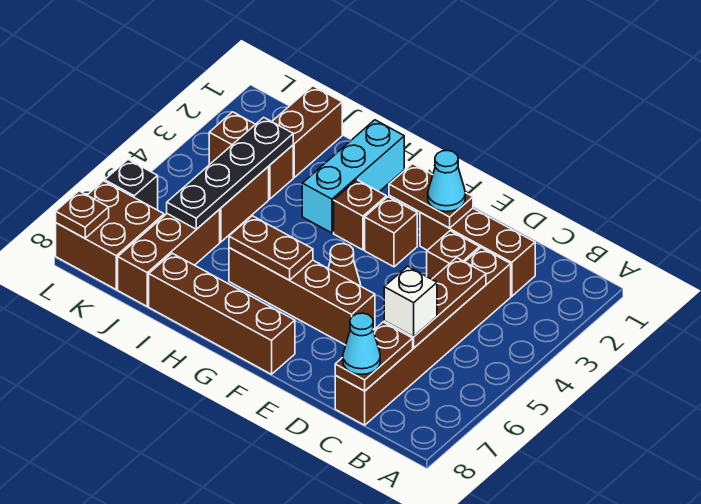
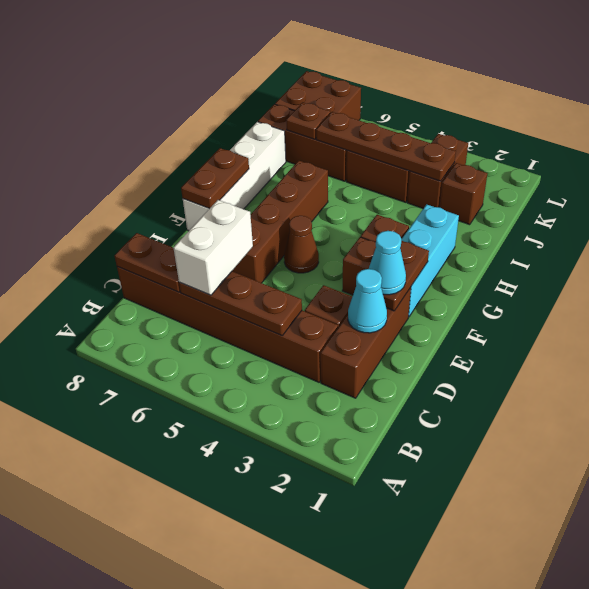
white 1x1 brick [384,266,437,337] -> white 1x2 brick [173,200,253,295]
cyan 1x1 cone [343,313,380,374] -> cyan 1x1 cone moved to [348,269,387,333]
brown 1x4 brick [149,253,295,374] -> white 1x4 brick [183,122,286,231]
brown 1x2 plate [229,216,313,280] -> brown 1x2 plate moved to [181,148,249,209]
cyan 1x3 brick [302,120,404,233] -> cyan 1x3 brick turned to [401,204,459,317]
brown 1x2 brick [272,86,342,177] -> brown 1x1 brick [440,163,487,225]
black 1x4 plate [167,117,293,229] -> brown 1x4 plate [316,112,456,181]
black 1x1 brick [105,160,158,210] -> none
brown 1x1 plate [56,191,109,238] -> brown 1x1 plate moved to [286,103,330,139]

